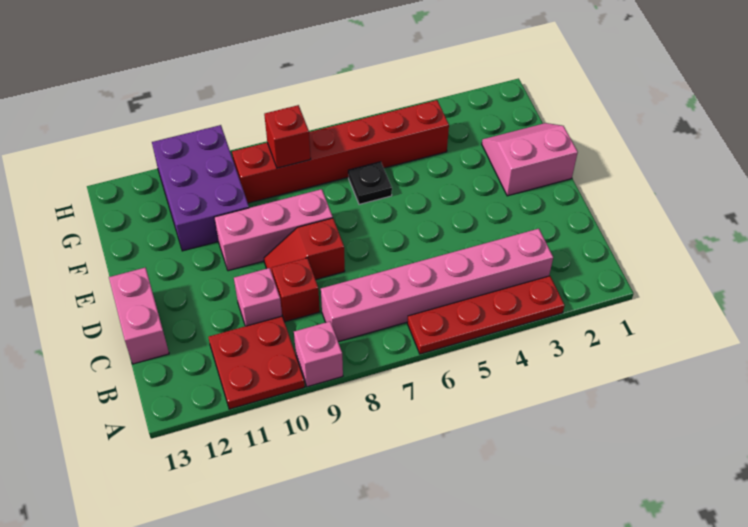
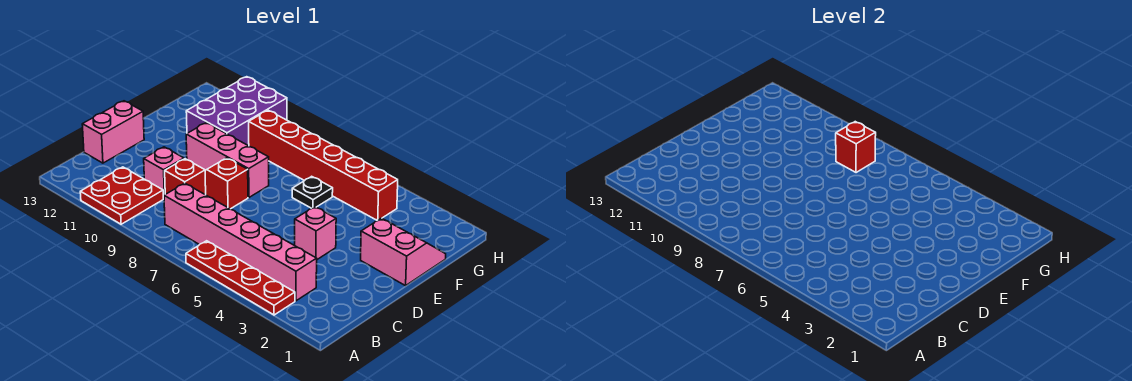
pink 1x1 brick [294,321,343,387] -> pink 1x1 brick moved to [295,207,336,259]

